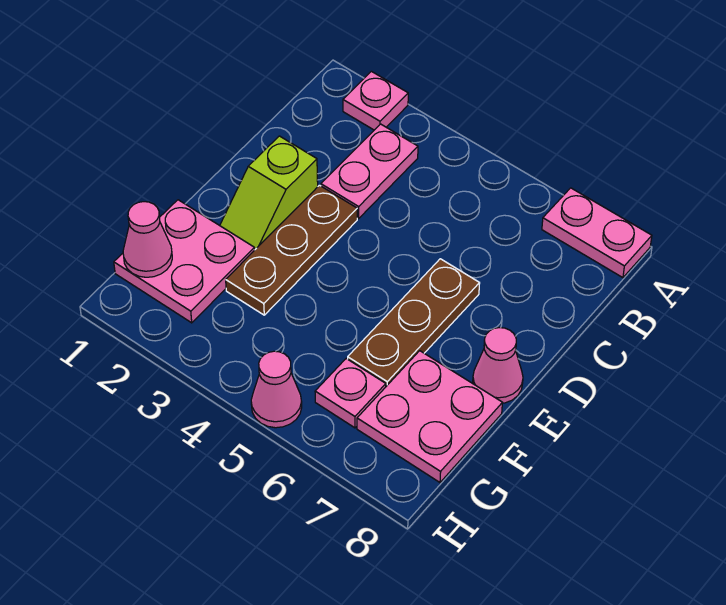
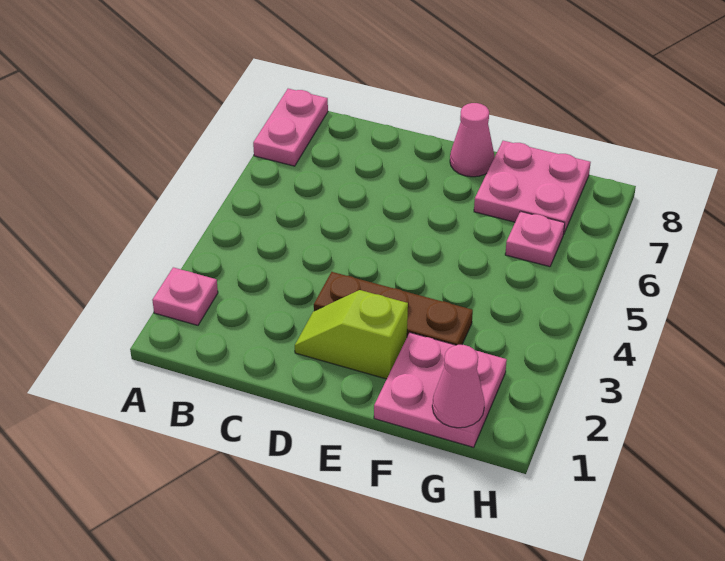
pink 1x2 plate [321,124,418,218] -> none
lime 1x2 slope [220,136,318,249] -> lime 1x2 slope turned to [295,290,408,379]
brown 1x3 plate [348,259,480,386] -> none
pink 1x1 cone [251,351,302,428] -> none

